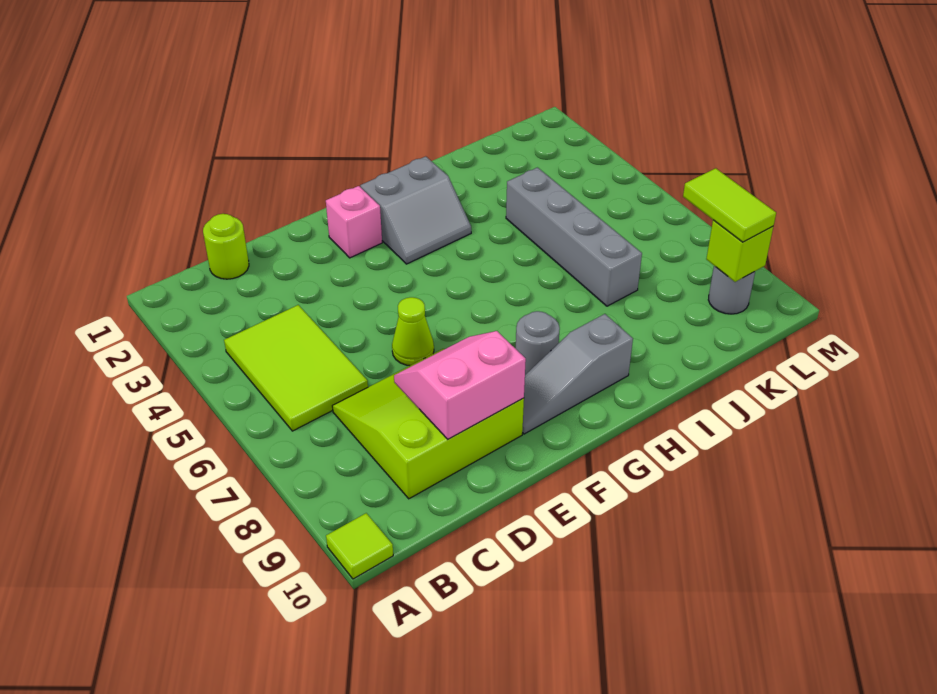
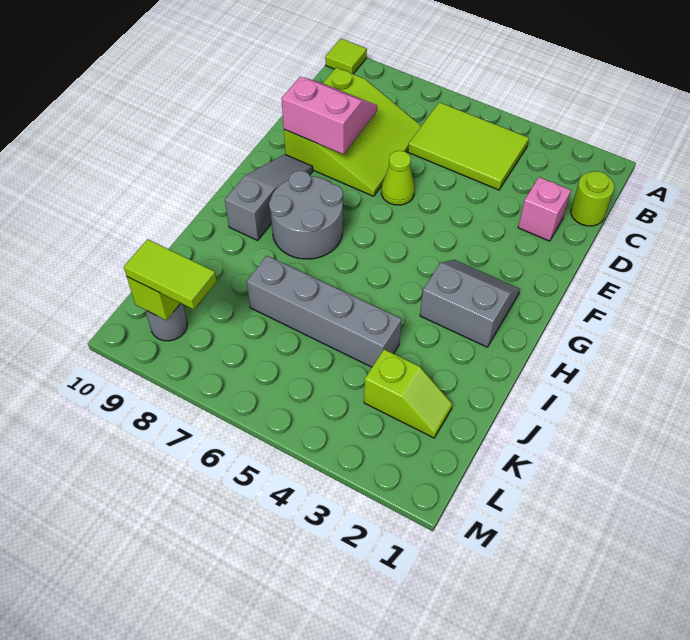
pink 2x2 slope [394,331,526,439] -> pink 2x2 slope turned to [281,77,377,154]
pink 1x1 brick [326,186,382,258] -> pink 1x1 brick moved to [518,177,571,241]
grey 2x2 slope [360,156,471,264] -> grey 2x2 slope turned to [420,260,520,347]
grey 1x1 round brick [516,311,560,375] -> grey 2x2 round brick [269,171,343,259]
none -> lime 1x2 slope [364,349,453,438]

